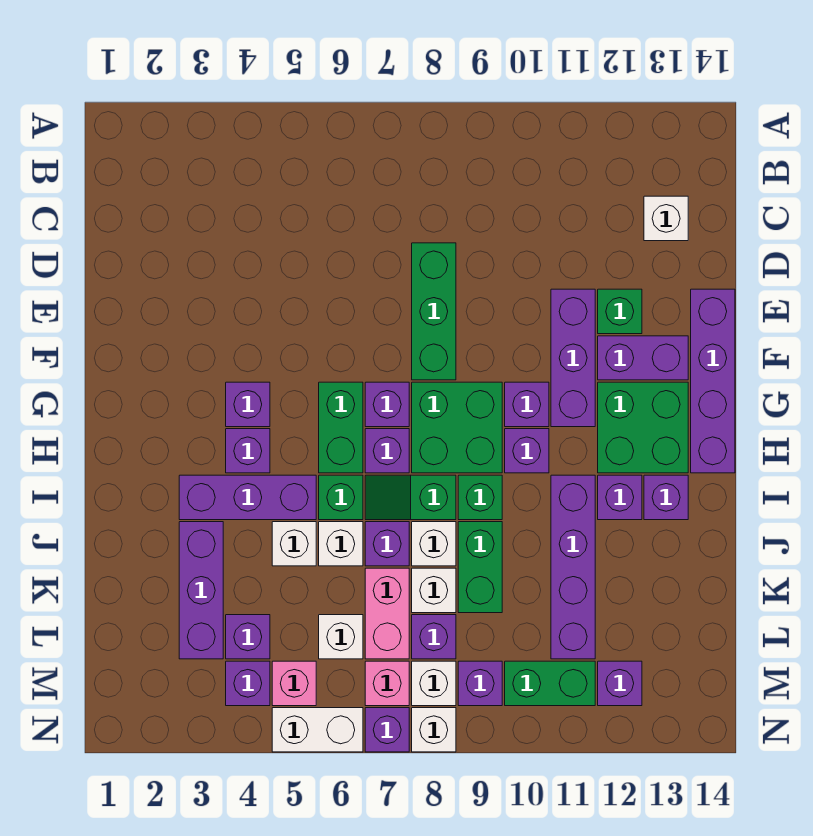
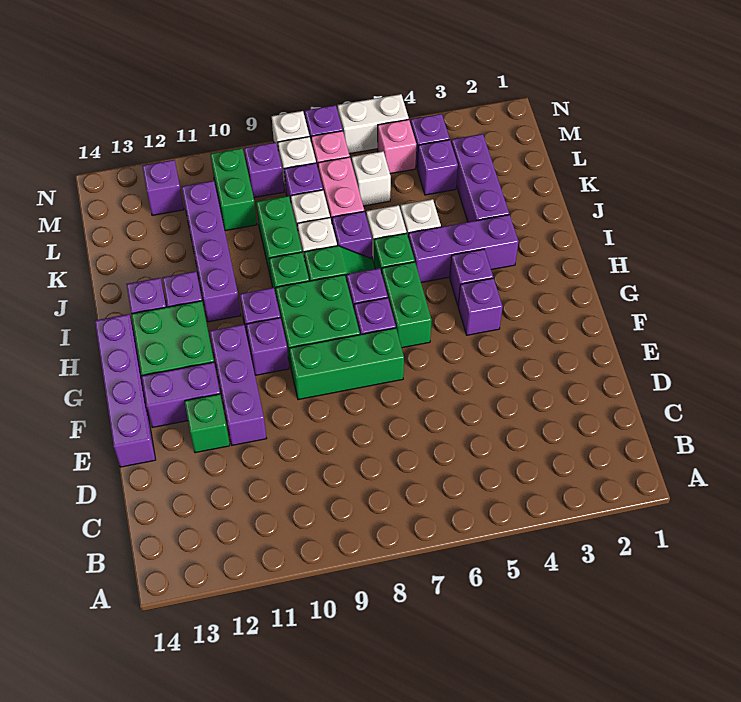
white 1x1 brick [644,196,688,241] -> none
green 1x3 brick [412,243,456,380] -> green 1x3 brick turned to [289,328,404,400]
green 1x2 brick [505,661,595,706] -> green 1x2 brick turned to [210,148,257,231]

